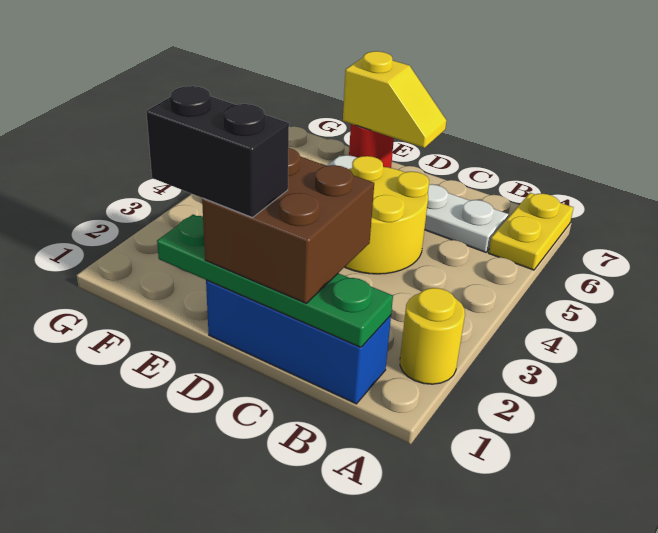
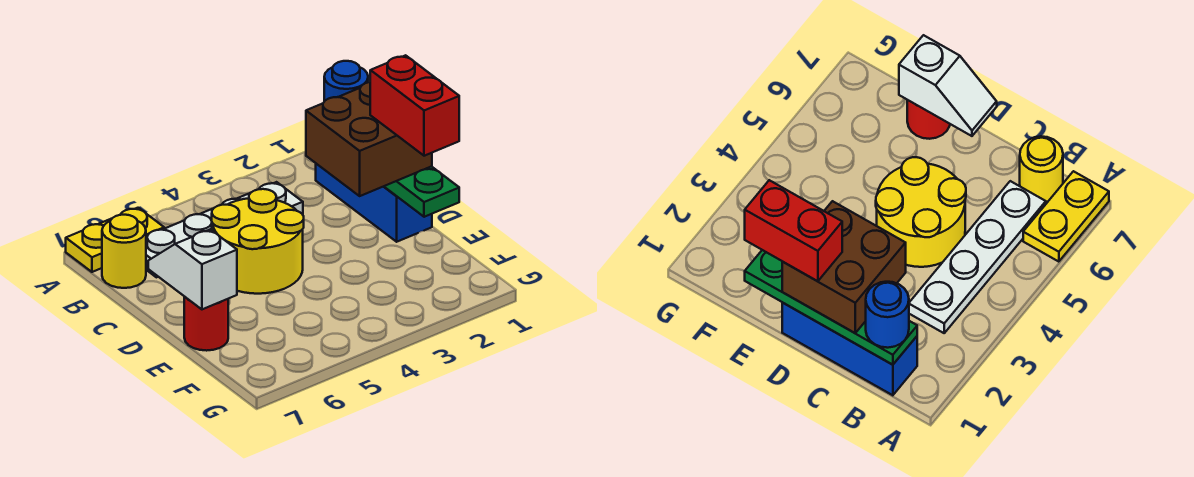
yellow 1x1 round brick [400,288,465,384] -> yellow 1x1 round brick moved to [102,215,146,288]
none -> blue 1x1 round brick [324,61,368,101]
white 1x4 plate [327,155,508,252] -> white 1x4 plate turned to [146,182,303,277]
black 1x2 brick [146,86,289,218] -> red 1x2 brick [370,55,459,156]
yellow 1x2 slope [343,51,447,148] -> white 1x2 slope [148,229,237,309]

